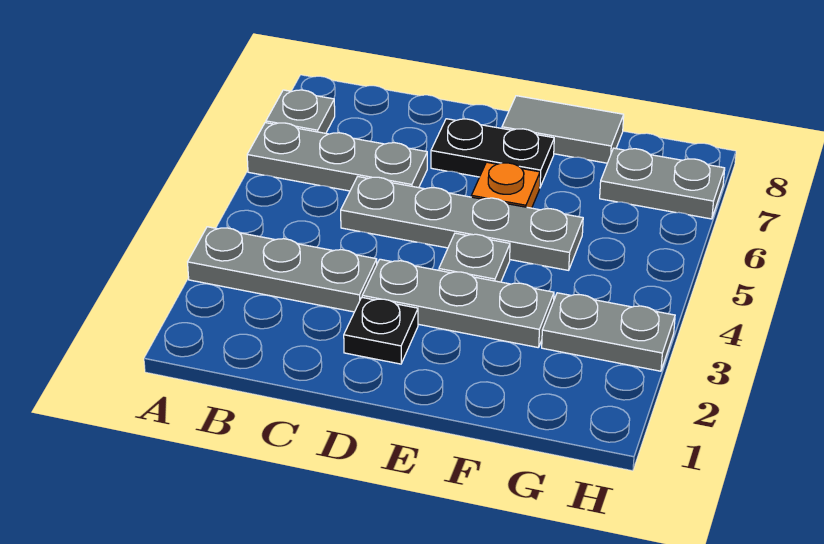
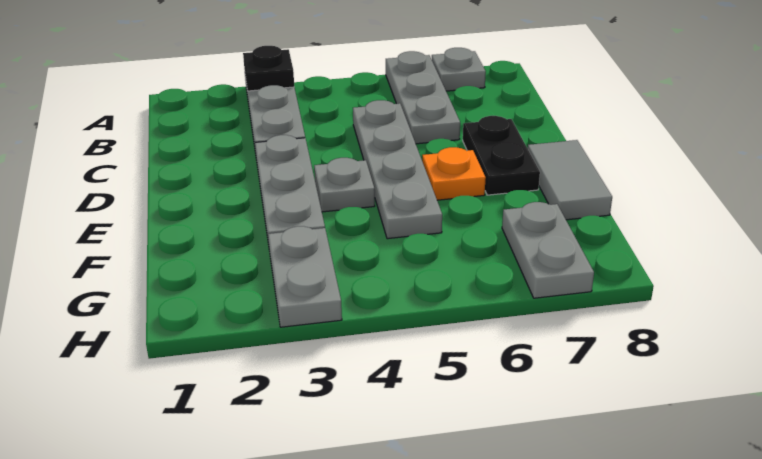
black 1x1 plate [344,298,418,364] -> black 1x1 plate moved to [243,46,294,91]

